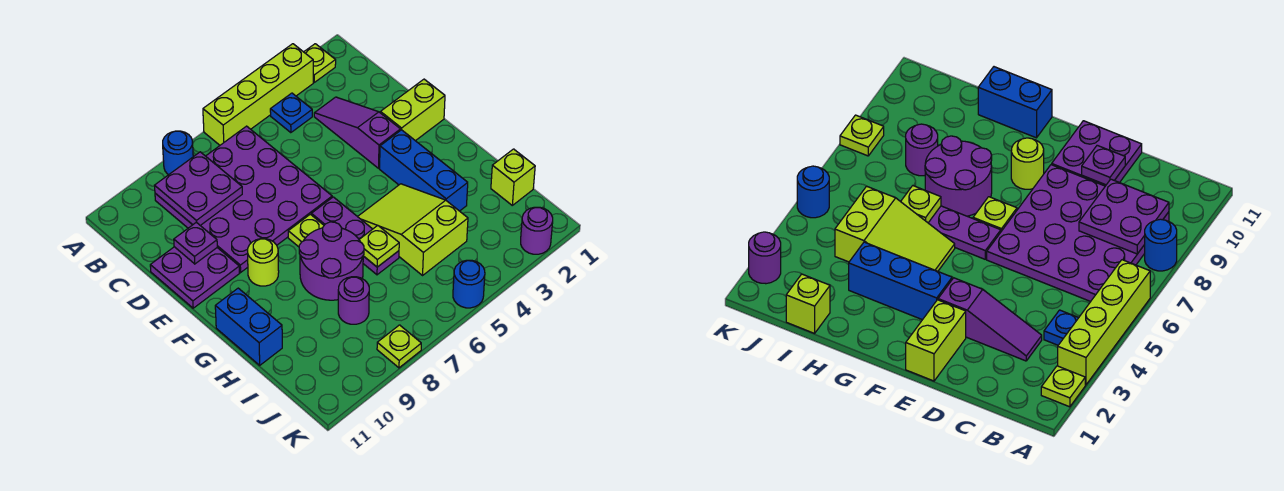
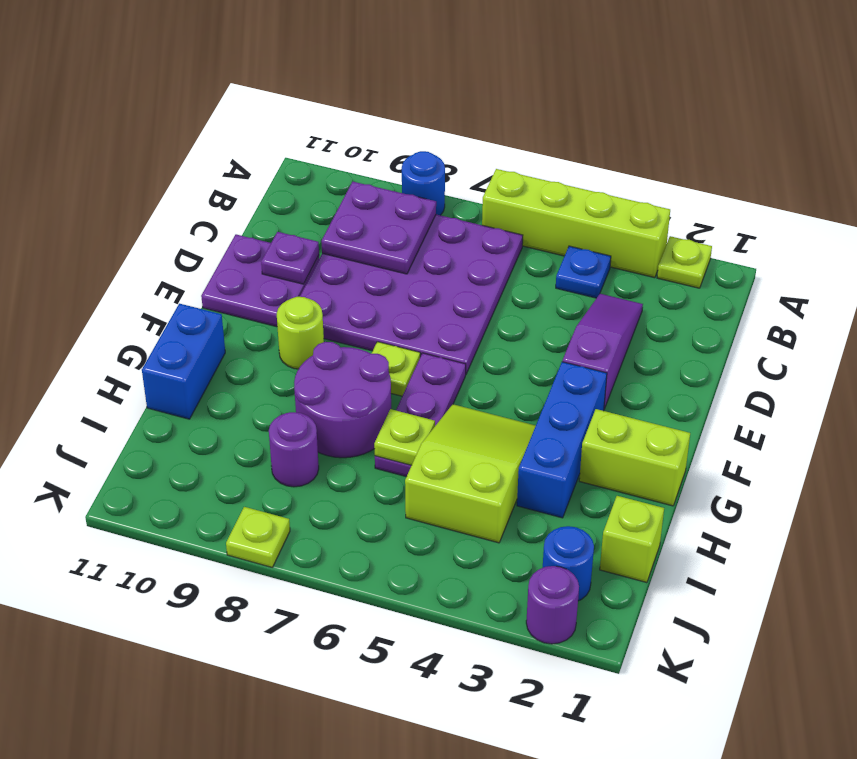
lime 1x2 brick [381,79,445,141] -> lime 1x2 brick moved to [579,409,690,506]
blue 1x1 round brick [453,260,485,308] -> blue 1x1 round brick moved to [543,526,594,601]

